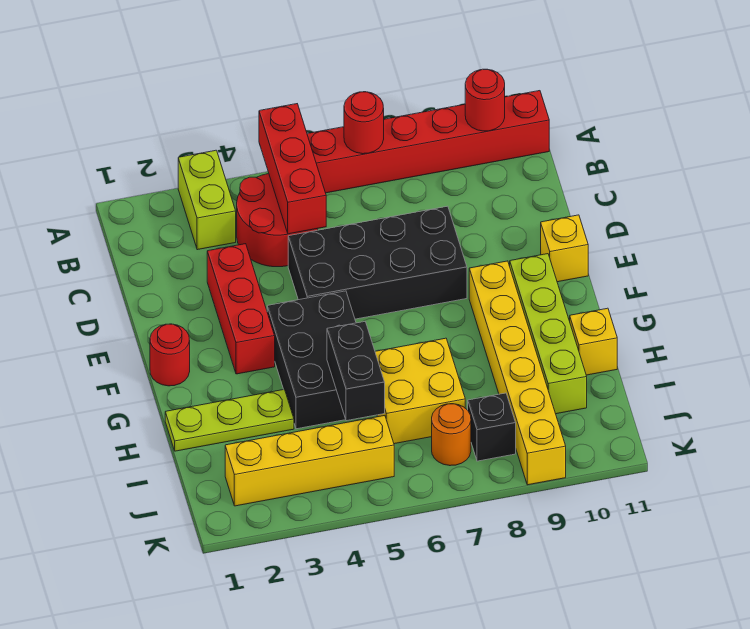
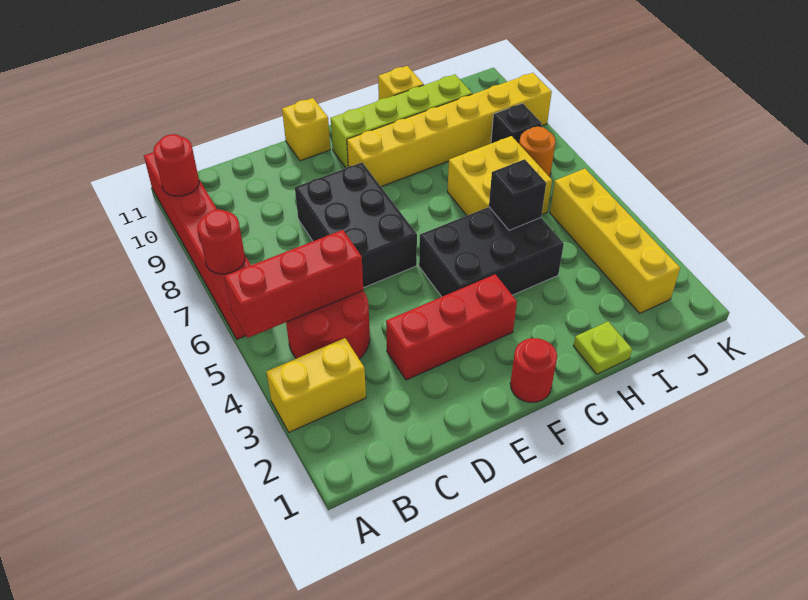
lime 1x2 brick [178,150,236,250] -> yellow 1x2 brick [266,338,366,432]
black 2x4 brick [288,206,467,319] -> black 2x3 brick [295,163,417,288]
lime 1x3 plate [165,389,294,451] -> lime 1x1 plate [574,321,632,374]
black 1x2 brick [327,322,385,421] -> black 1x1 brick [489,159,546,230]

